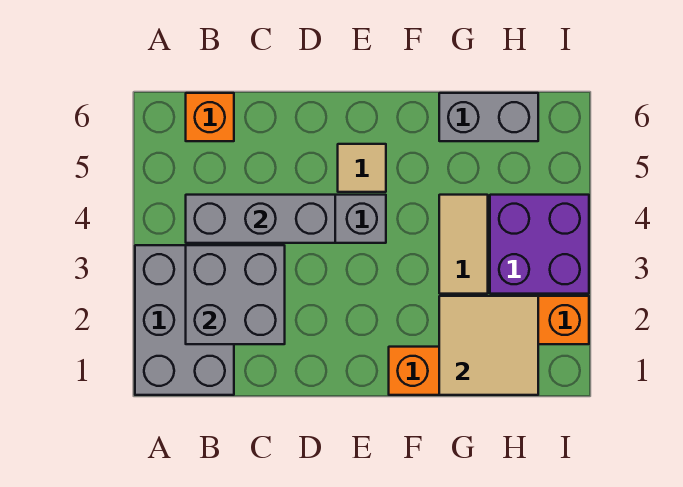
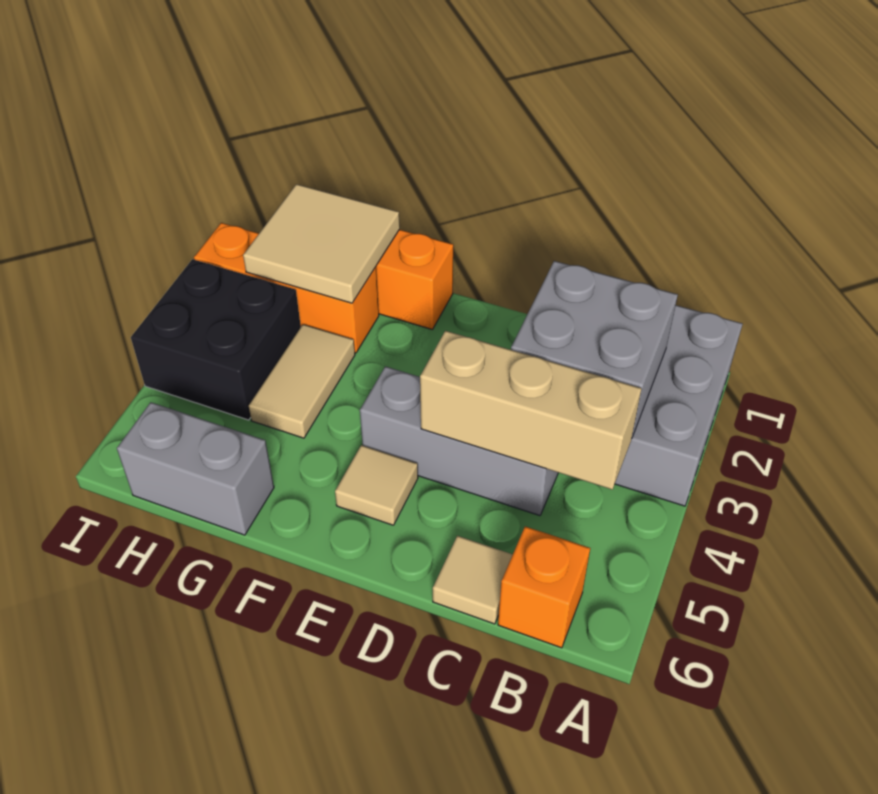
grey 1x3 brick [186,195,335,243] -> tan 1x3 brick [420,331,642,489]
none -> tan 1x1 tile [433,536,513,624]
purple 2x2 brick [490,195,589,294] -> black 2x2 brick [131,259,301,420]

